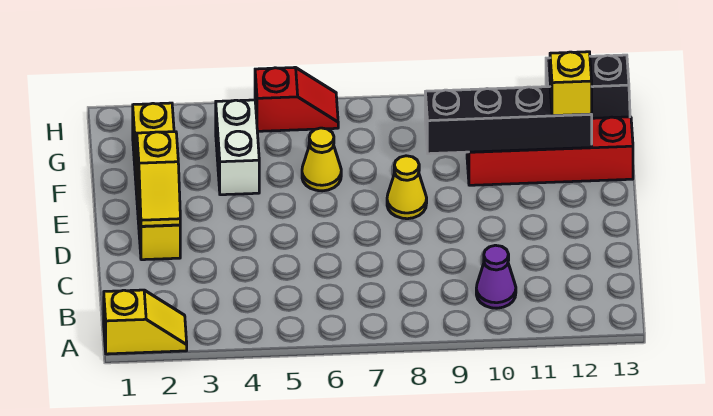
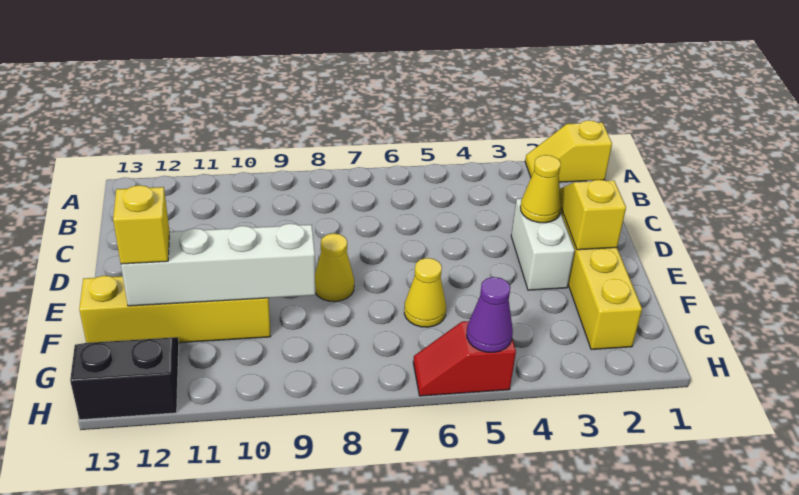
purple 1x1 cone [476,245,516,308] -> purple 1x1 cone moved to [467,277,513,352]
none -> yellow 1x1 cone [520,155,561,223]
white 1x2 brick [216,100,259,195] -> white 1x2 brick moved to [511,199,575,290]
black 1x4 brick [425,87,592,154] -> white 1x4 brick [121,223,315,306]
red 1x4 brick [467,117,633,185] -> yellow 1x4 brick [79,276,271,343]

